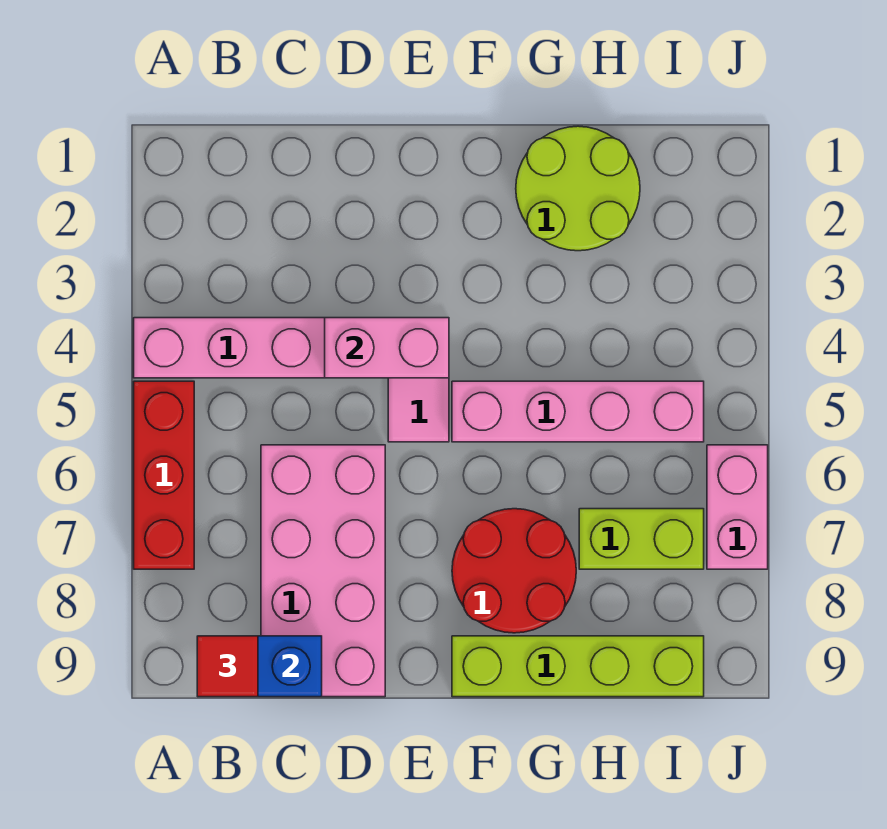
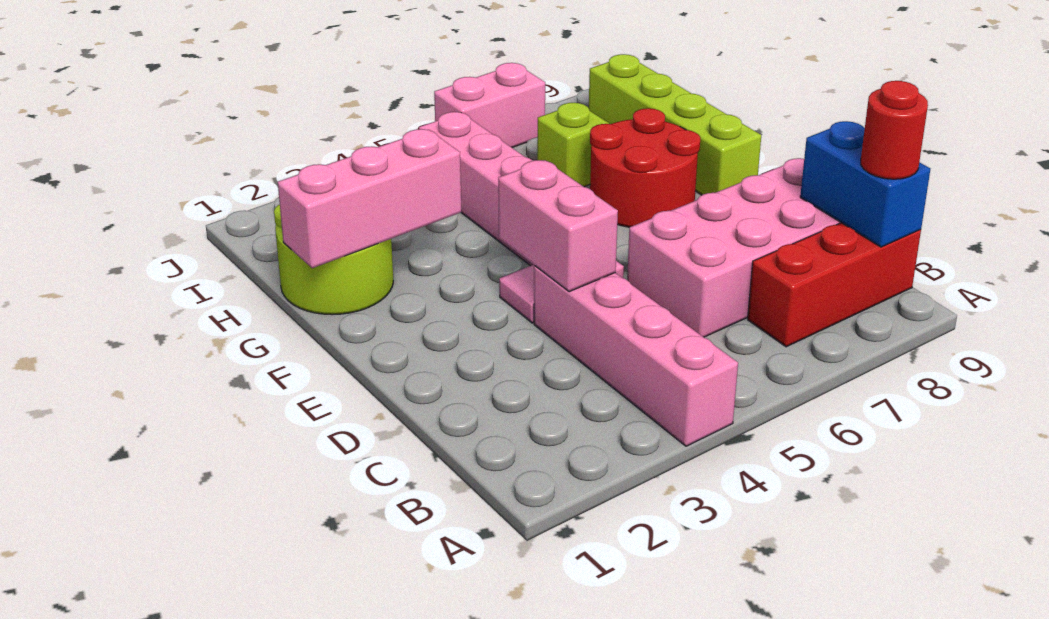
red 1x3 brick [134,381,194,569] -> red 1x3 brick moved to [748,223,921,347]
red 1x1 tile [197,636,258,697] -> red 1x1 round brick [861,81,928,179]
none -> pink 1x3 brick [278,129,461,268]
lime 1x2 brick [579,509,704,569] -> lime 1x1 brick [537,103,609,187]

